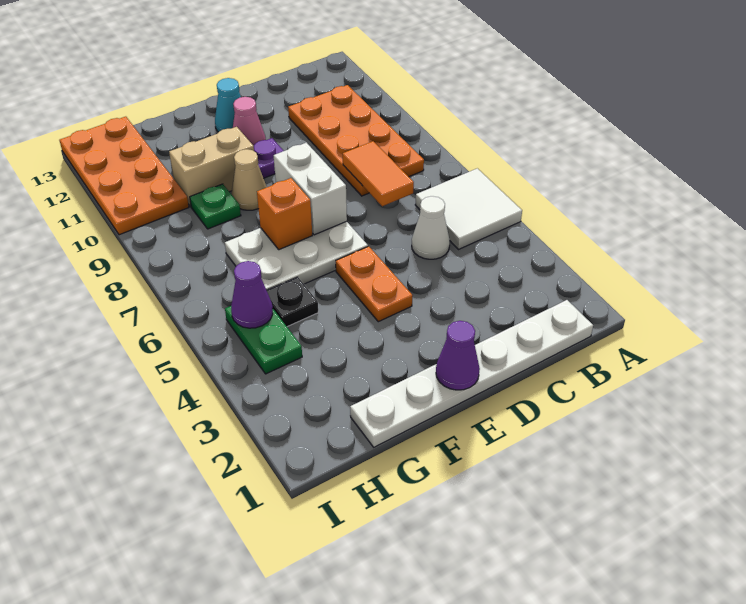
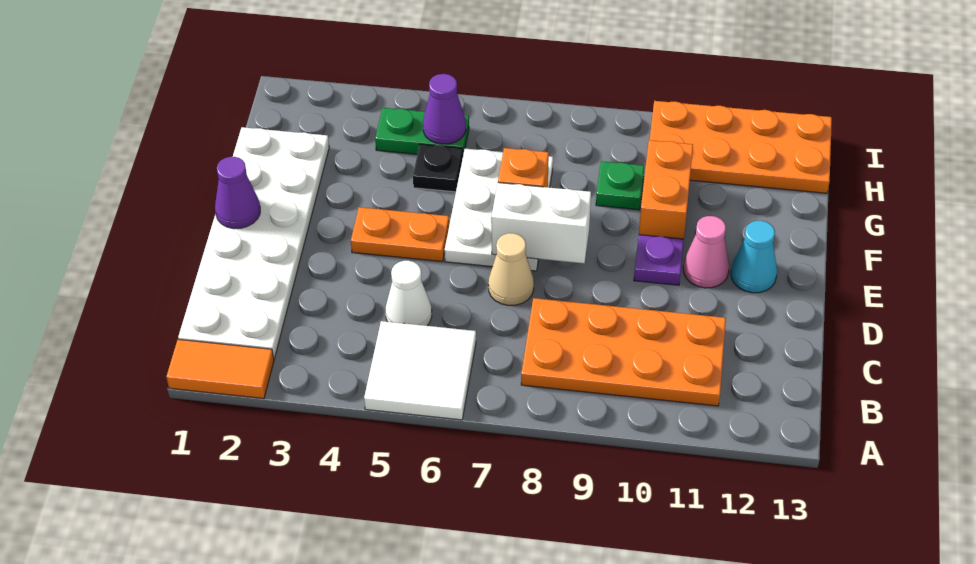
white 1x6 plate [350,300,593,447] -> white 2x6 plate [178,127,329,359]
orange 1x2 tile [343,141,414,206] -> orange 1x2 tile moved to [166,339,274,399]
tan 1x1 cone [232,149,267,210] -> tan 1x1 cone moved to [488,233,534,305]
tan 1x2 brick [169,127,254,207] -> orange 1x2 brick [639,140,693,239]

